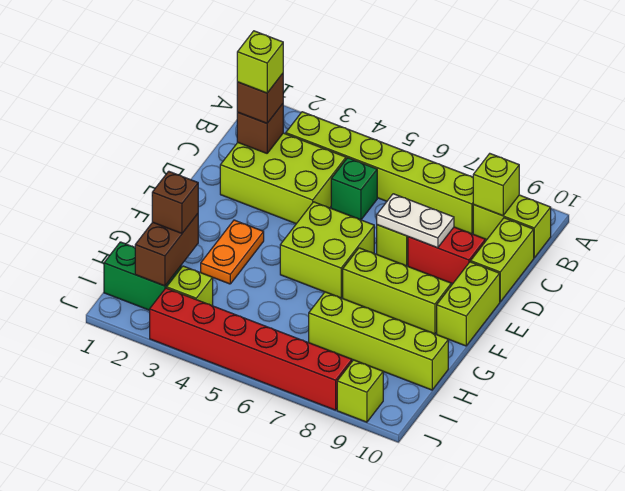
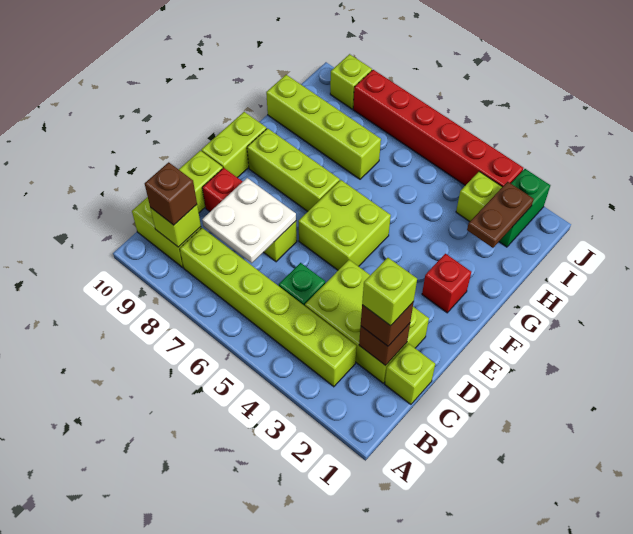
none -> lime 1x1 brick [385,344,435,404]
white 1x2 plate [377,194,454,248] -> white 2x2 plate [202,178,296,263]
none -> red 1x1 brick [422,254,471,313]
orange 1x2 plate [201,220,264,284] -> none
brown 1x2 brick [135,214,198,286] -> brown 1x2 plate [467,182,534,248]
brown 1x1 brick [152,171,198,233] -> brown 1x1 brick moved to [145,162,197,225]
green 1x2 brick [104,242,181,310] -> green 1x2 brick turned to [499,169,550,247]

